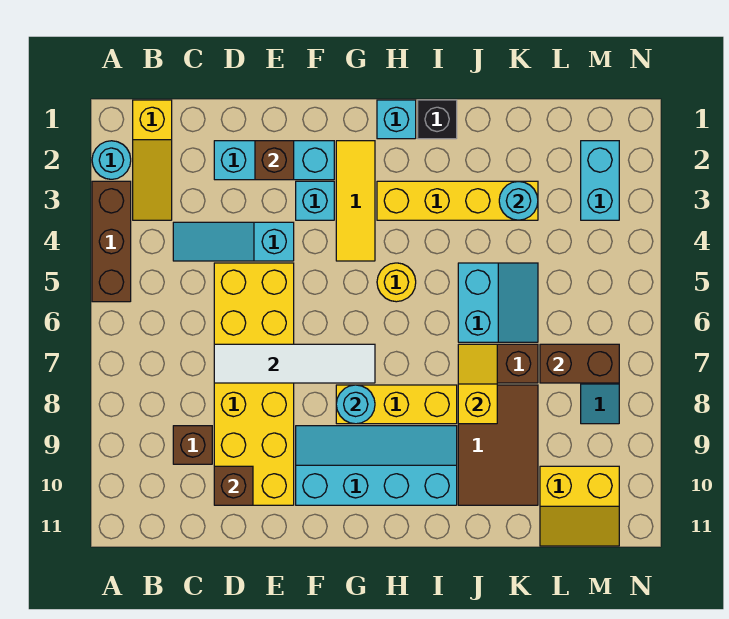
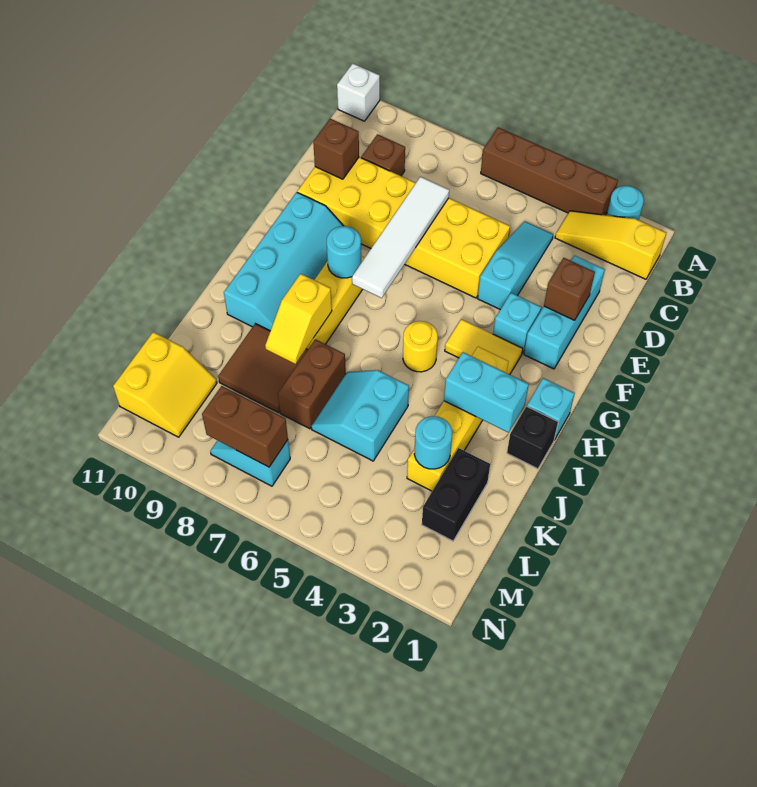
brown 1x3 brick [92,181,131,302] -> brown 1x4 brick [481,127,618,215]
none -> white 1x1 brick [337,64,380,121]
yellow 1x3 tile [336,141,375,261] -> yellow 1x2 tile [445,319,523,375]
cyan 2x2 slope [458,263,538,342] -> cyan 2x2 slope turned to [311,370,409,461]
yellow 1x2 slope [458,344,497,424] -> yellow 1x2 slope turned to [265,274,332,364]
brown 2x3 tile [458,385,538,505] -> brown 2x2 tile [218,324,308,413]
none -> black 1x2 brick [422,448,490,541]
brown 1x2 brick [540,344,619,383] -> brown 1x2 brick turned to [202,386,288,467]
yellow 2x2 slope [540,466,619,546] -> yellow 2x2 slope turned to [113,332,217,437]
cyan 1x2 brick [581,141,619,220] -> cyan 1x2 brick moved to [444,352,529,433]

